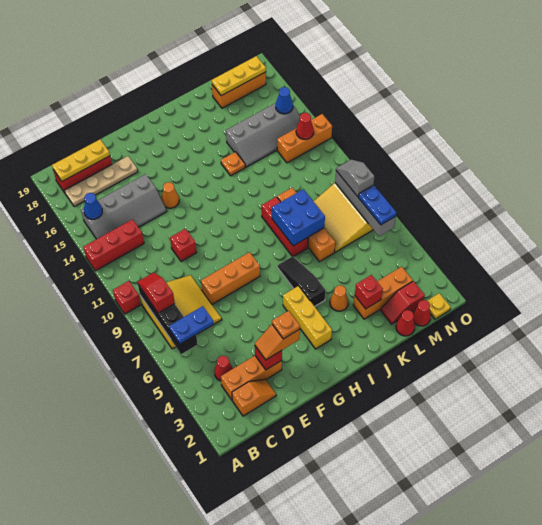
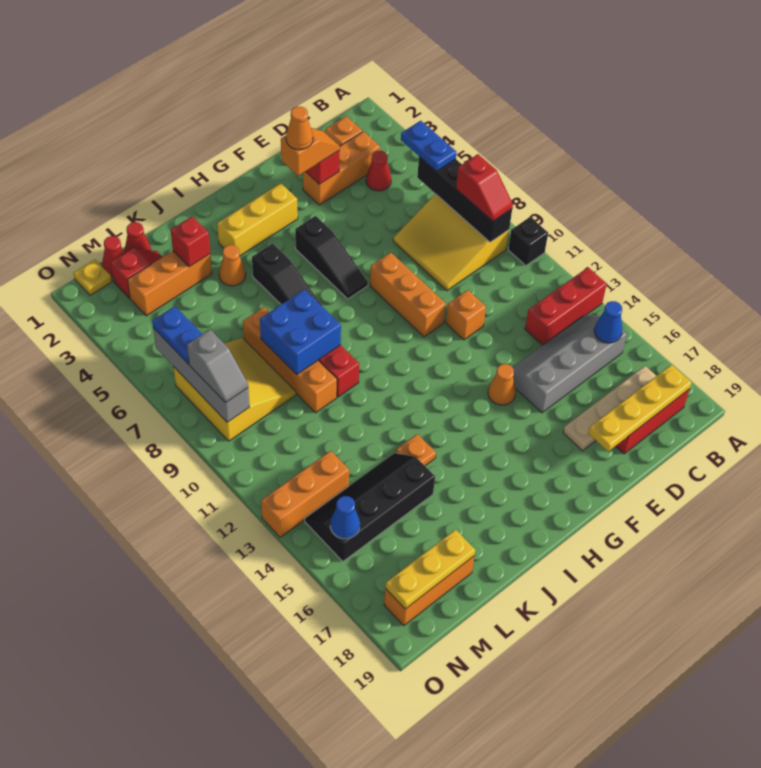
red 1x1 brick [113,281,141,314] -> black 1x1 brick [508,217,548,266]
blue 1x2 plate [169,306,214,344] -> blue 1x2 plate turned to [401,121,457,171]
yellow 1x3 plate [52,139,110,181] -> yellow 1x4 plate [588,365,692,451]
orange 1x3 brick [201,252,260,304] -> orange 1x3 brick turned to [370,252,446,337]
red 1x1 brick [170,229,197,262] -> orange 1x1 brick [446,290,486,340]
orange 1x1 plate [272,311,300,339] -> orange 1x1 cone [286,106,313,150]
none -> black 1x3 slope [295,216,368,299]
yellow 1x3 brick [283,286,332,349] -> yellow 1x3 brick turned to [217,183,298,256]
grey 2x4 slope [226,103,300,167] -> black 2x4 slope [305,453,435,562]
red 1x1 cone [296,113,314,139] -> none

